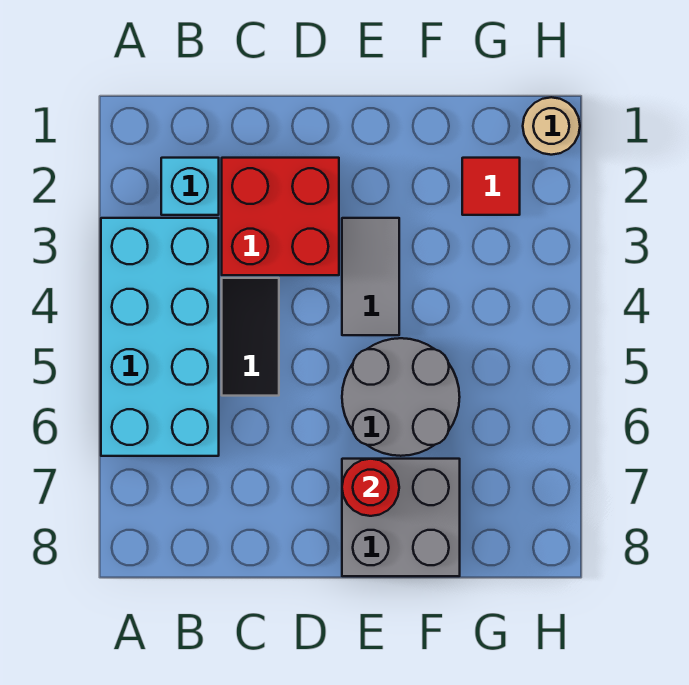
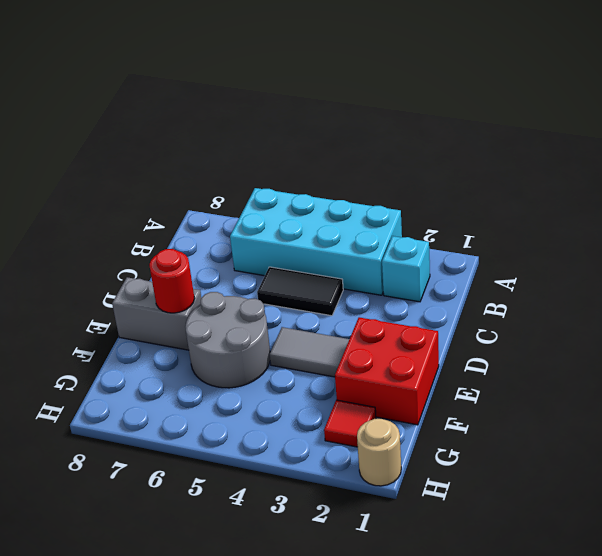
red 2x2 brick [222,158,339,275] -> red 2x2 brick moved to [335,317,439,425]
grey 2x2 brick [342,459,460,576] -> grey 1x2 brick [112,277,201,350]

